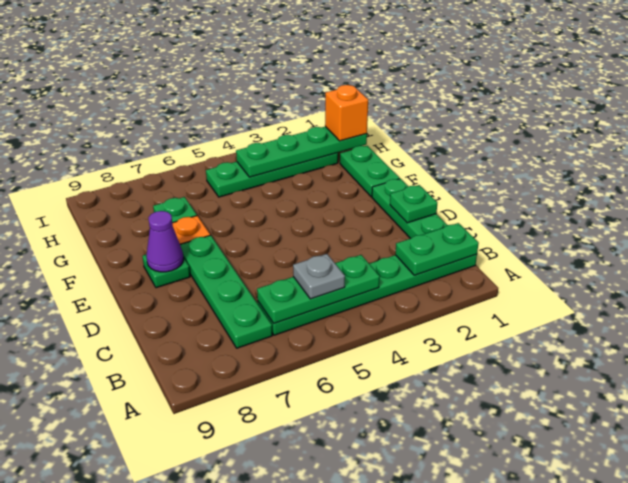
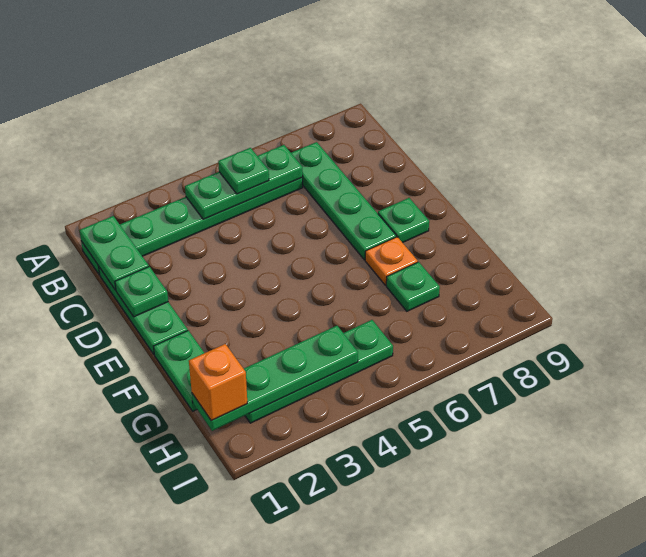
green 1x2 plate [395,223,479,275] -> green 1x2 plate turned to [80,216,149,290]
grey 1x1 plate [293,254,345,299] -> green 1x1 plate [218,148,269,194]
purple 1x1 cone [146,211,184,272] -> none

